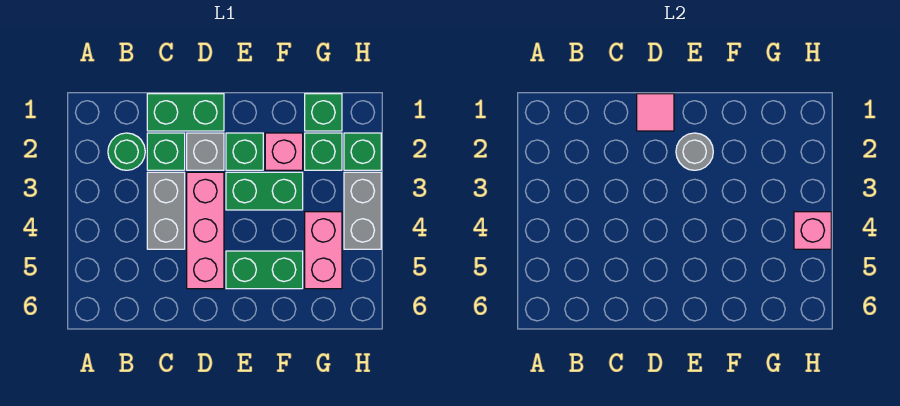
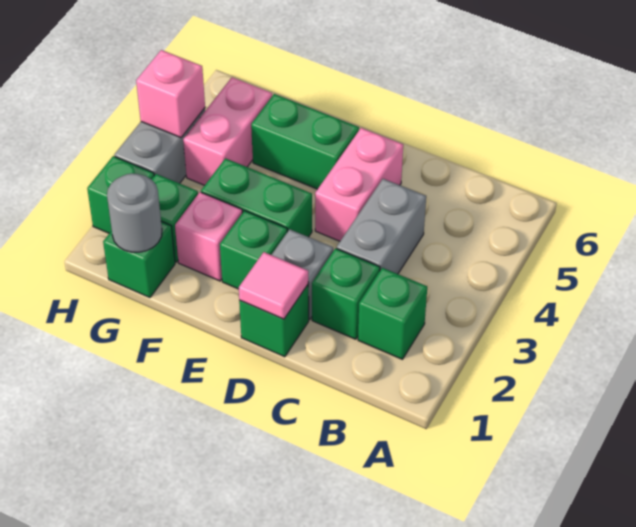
green 1x1 round brick [108,133,145,170] -> green 1x1 brick [358,268,427,359]
green 1x2 brick [147,94,224,131] -> green 1x1 brick [239,285,309,357]
pink 1x3 brick [187,172,224,289] -> pink 1x2 brick [315,128,403,241]
grey 1x1 round brick [676,133,713,170] -> grey 1x1 round brick moved to [107,173,162,252]

